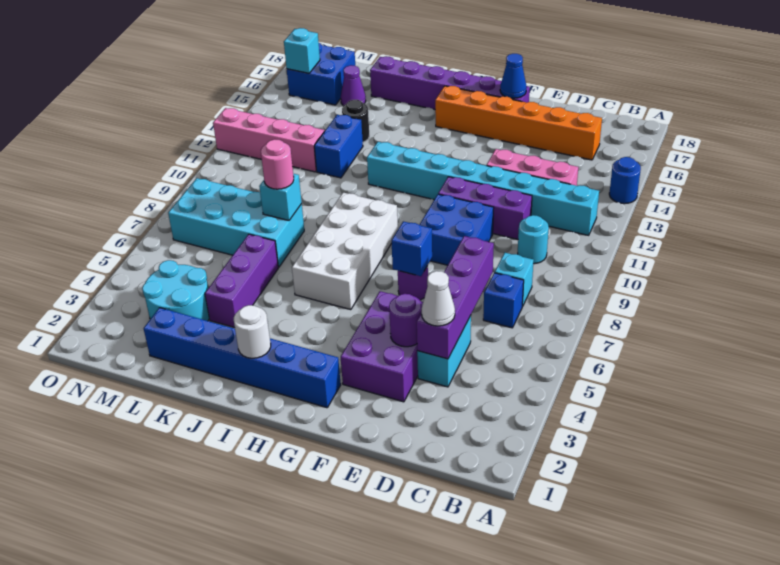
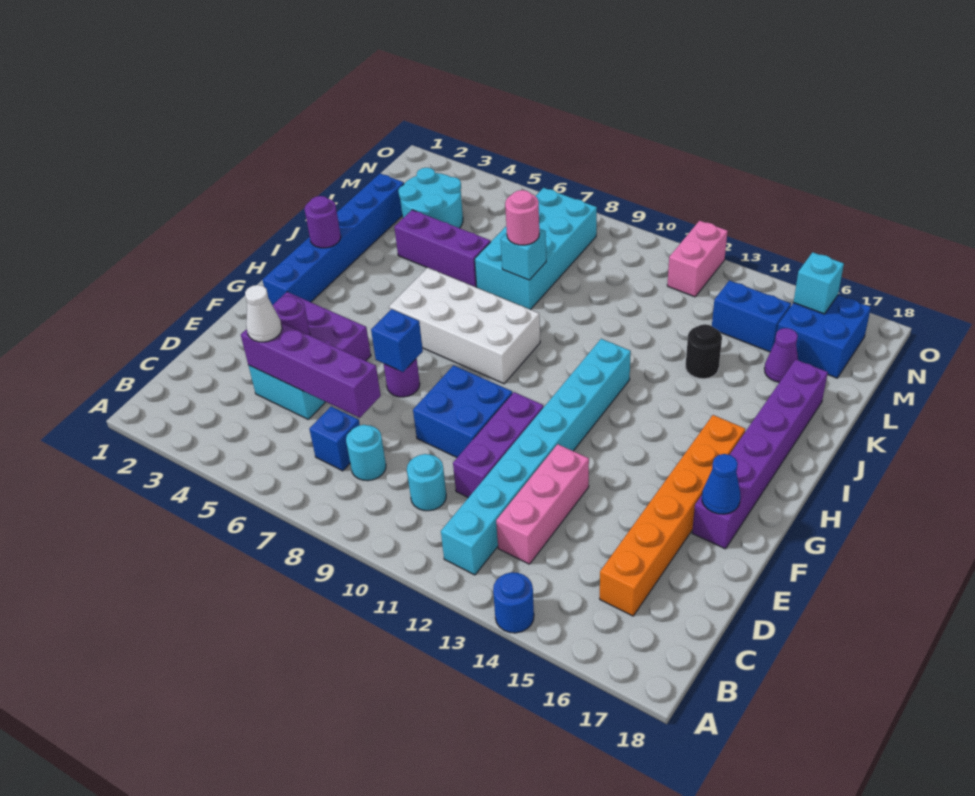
cyan 1x1 brick [494,253,534,306] -> cyan 1x1 round brick [346,425,386,481]
white 1x1 round brick [234,305,271,358] -> purple 1x1 round brick [304,196,341,248]
blue 1x2 brick [314,115,363,178] -> blue 1x2 brick moved to [712,280,791,352]
pink 1x4 brick [213,108,324,172] -> pink 1x2 brick [667,221,728,297]

